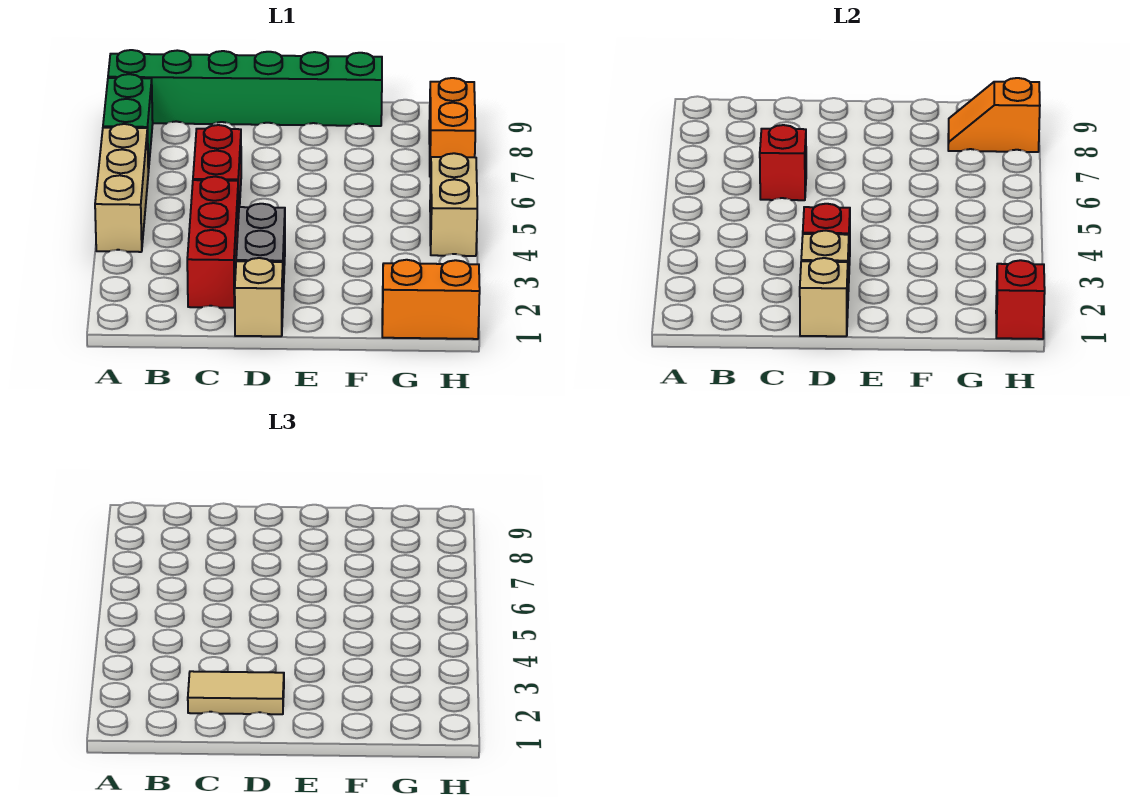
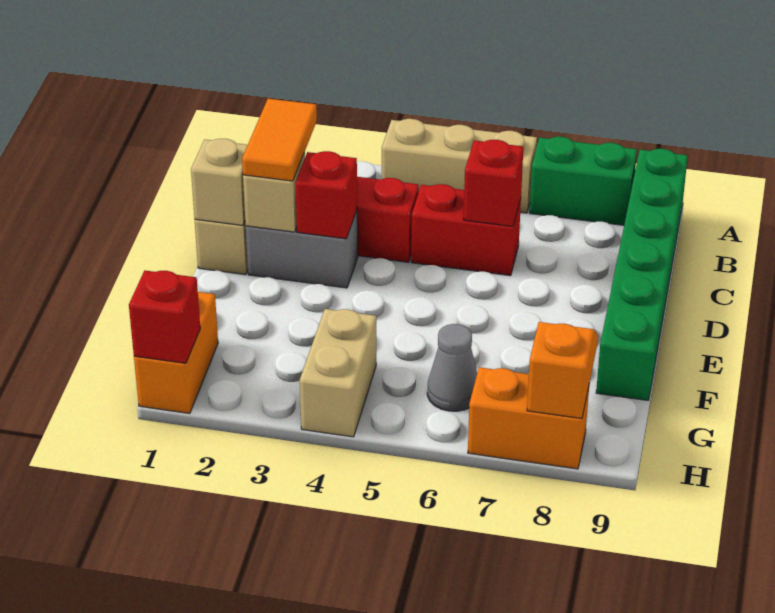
tan 1x2 tile [188,671,284,714] -> orange 1x2 tile [242,99,317,181]
none -> grey 1x1 cone [427,324,477,411]
tan 1x2 brick [430,153,477,256] -> tan 1x2 brick turned to [300,309,376,437]

